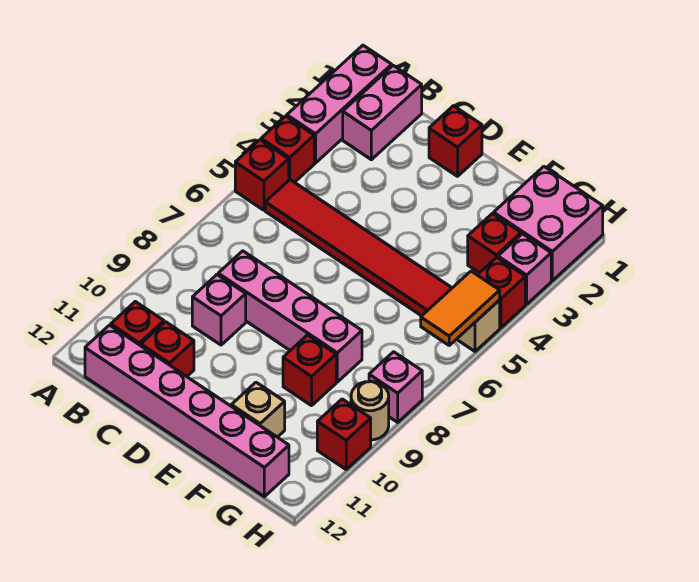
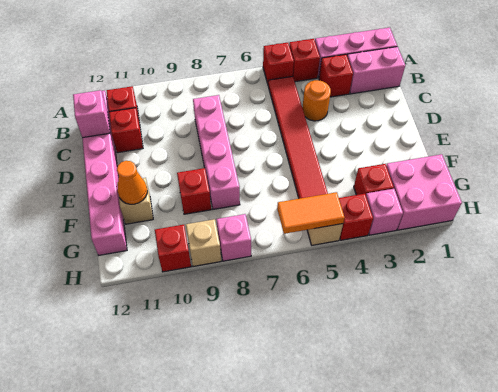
none -> orange 1x1 round brick [302,80,331,121]
pink 1x1 brick [192,275,246,345] -> pink 1x1 brick moved to [73,90,110,138]
red 1x1 brick [429,106,482,176] -> red 1x1 brick moved to [319,54,353,97]
none -> orange 1x1 cone [117,161,147,204]
tan 1x1 round brick [351,381,389,440] -> tan 1x1 brick [186,219,221,267]

